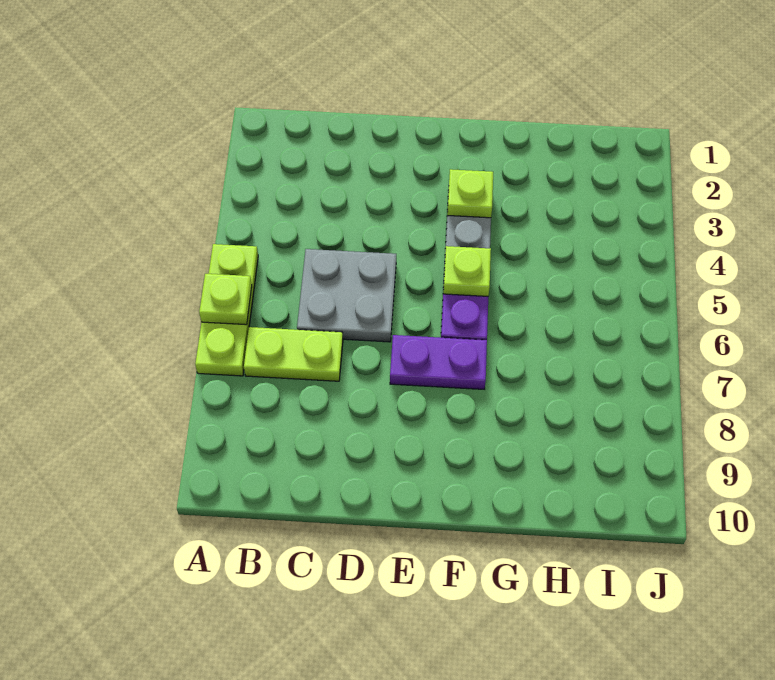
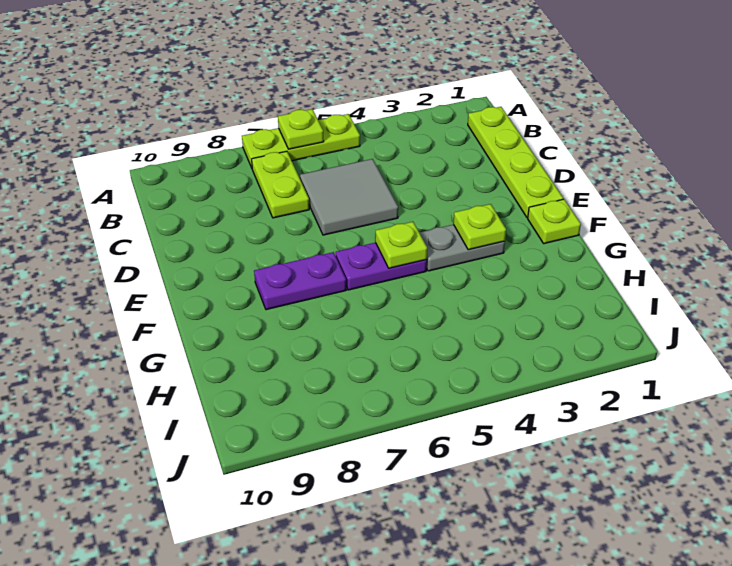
none -> lime 1x4 plate [468,107,563,218]
grey 2x2 plate [297,249,396,342] -> grey 2x2 tile [300,159,398,235]
purple 1x2 plate [390,335,487,389] -> purple 1x2 plate turned to [254,252,346,310]
none -> lime 1x1 plate [528,199,581,244]

